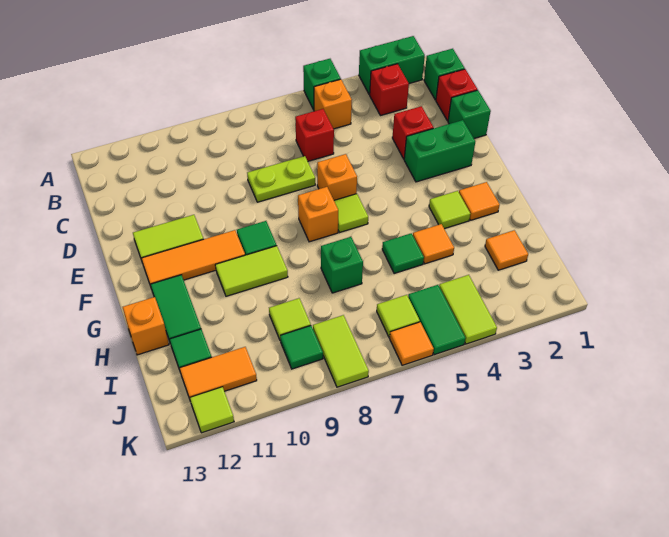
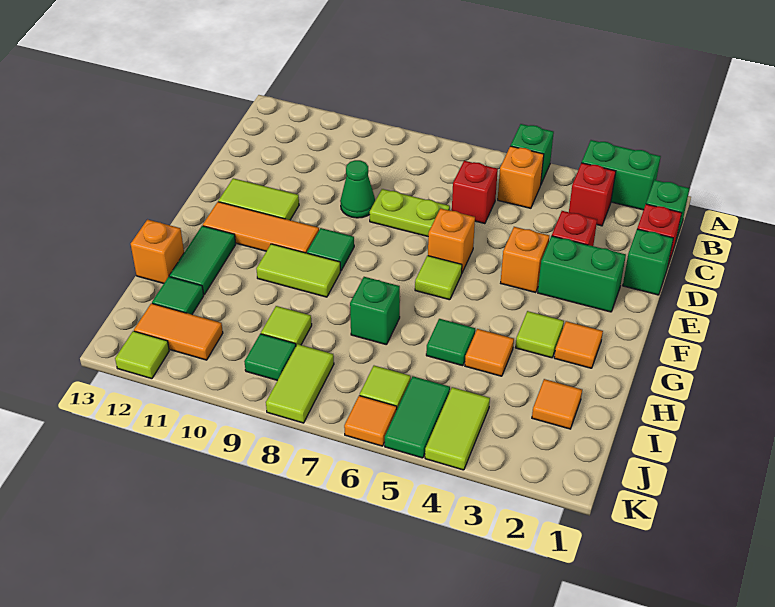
none -> green 1x1 cone [340,160,375,218]
orange 1x1 brick [298,187,338,242] -> orange 1x1 brick moved to [501,227,549,293]

